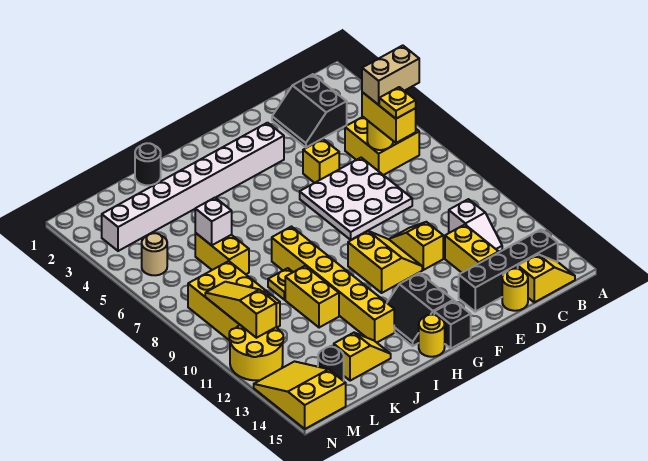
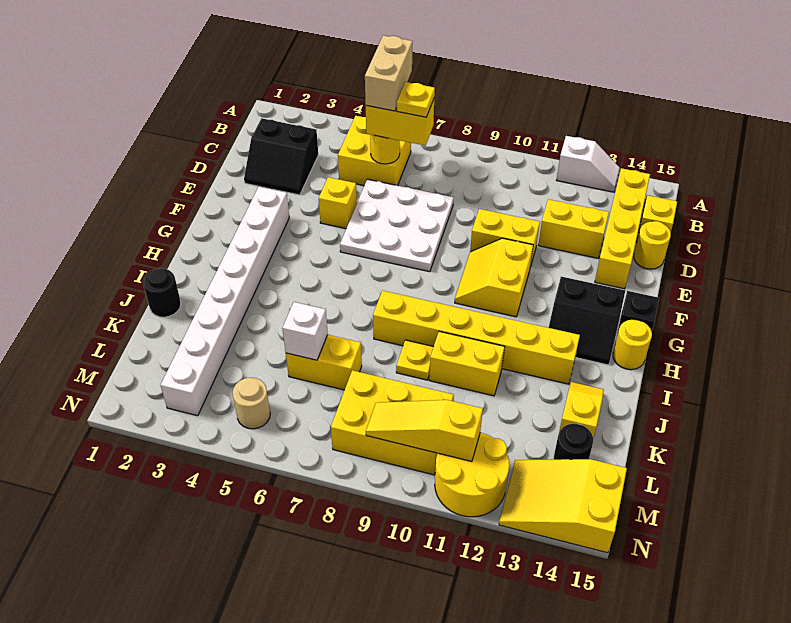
black 1x4 brick [459,229,558,312] -> yellow 1x4 brick [595,168,650,289]
white 1x2 slope [449,199,502,252] -> white 1x2 slope moved to [557,136,620,192]
yellow 1x2 slope [390,222,443,270] -> yellow 1x2 brick [470,209,540,267]
yellow 2x2 slope [348,231,422,293] -> yellow 2x2 slope turned to [455,238,533,317]

